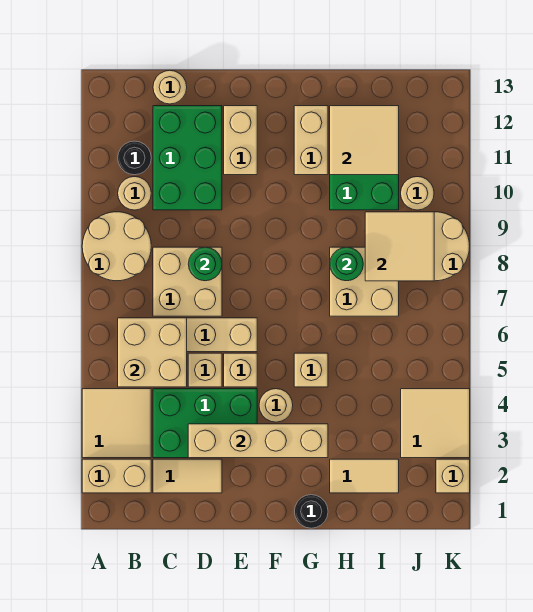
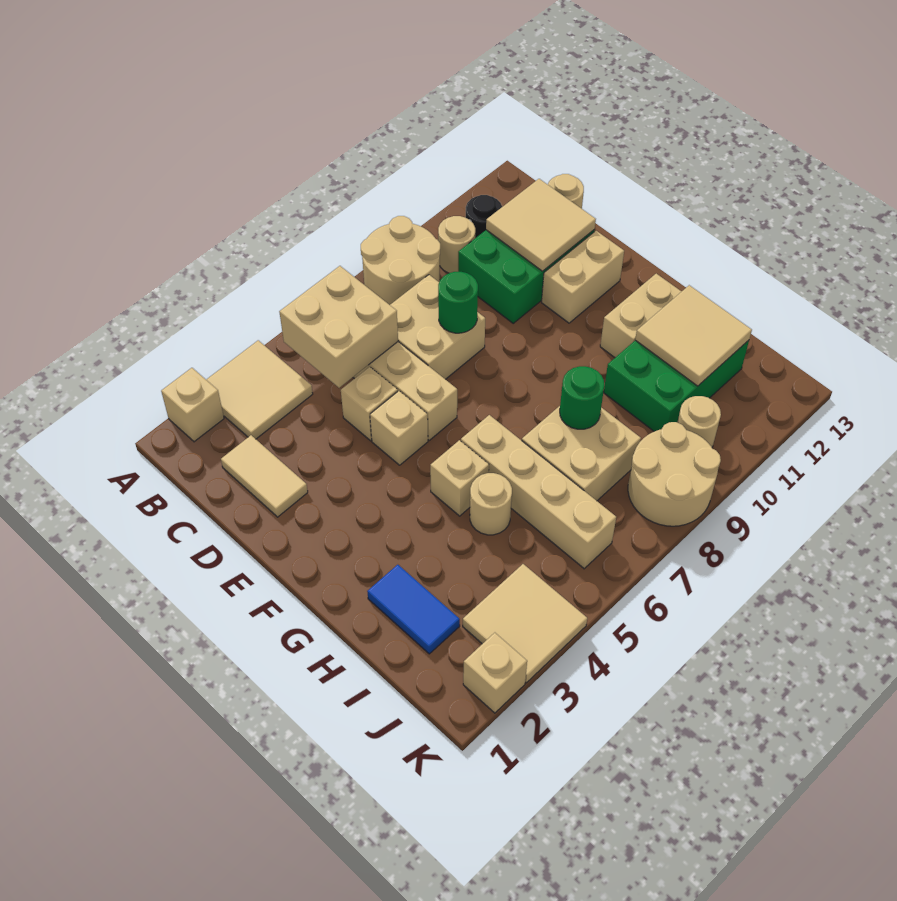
tan 1x2 brick [82,459,151,493] -> tan 1x1 brick [161,368,224,442]
green 2x3 brick [153,389,257,458] -> none
tan 1x4 brick [188,424,328,458] -> tan 1x4 brick moved to [461,415,616,569]
tan 1x1 round brick [259,389,293,422] -> tan 1x1 round brick moved to [470,473,512,535]
black 1x1 round brick [295,495,328,528] -> none
tan 1x2 tile [330,459,399,493] -> blue 1x2 tile [367,565,460,654]
tan 2x2 tile [365,212,434,281] -> tan 2x2 tile moved to [486,179,596,271]

